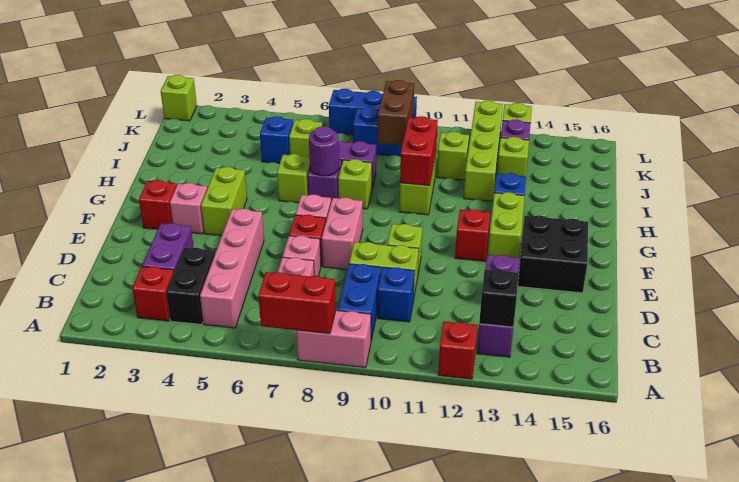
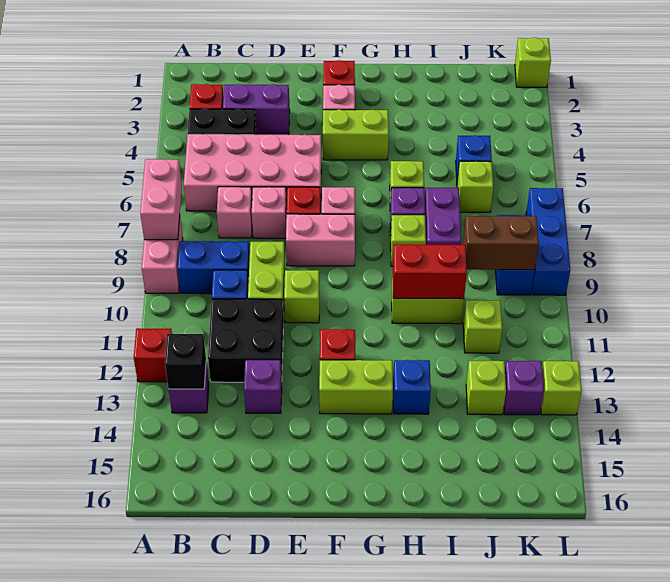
red 1x2 brick [258,272,336,334] -> pink 1x2 brick [140,159,182,240]
pink 1x4 brick [200,209,264,328] -> pink 2x4 brick [184,134,321,211]
black 2x2 brick [518,215,588,293] -> black 2x2 brick moved to [208,299,283,382]
purple 1x1 round brick [309,126,339,176] -> none
lime 1x4 brick [464,101,503,201] -> none

